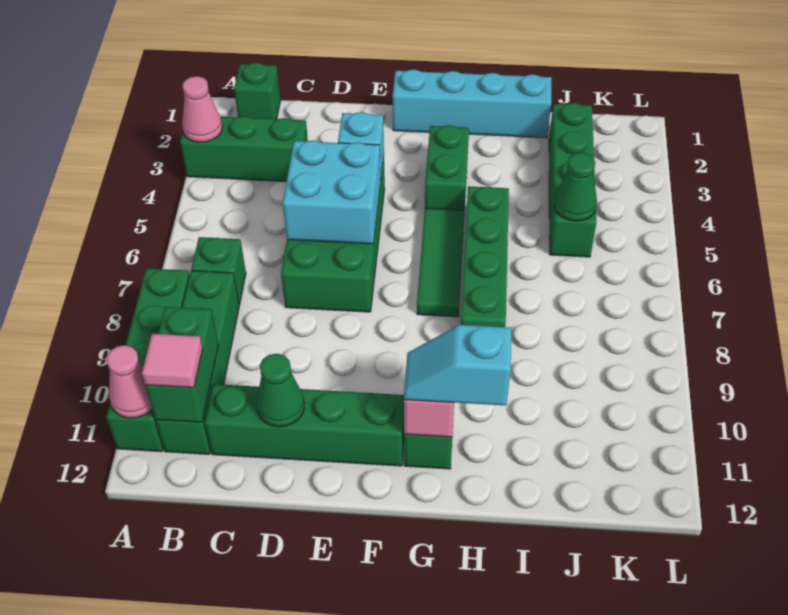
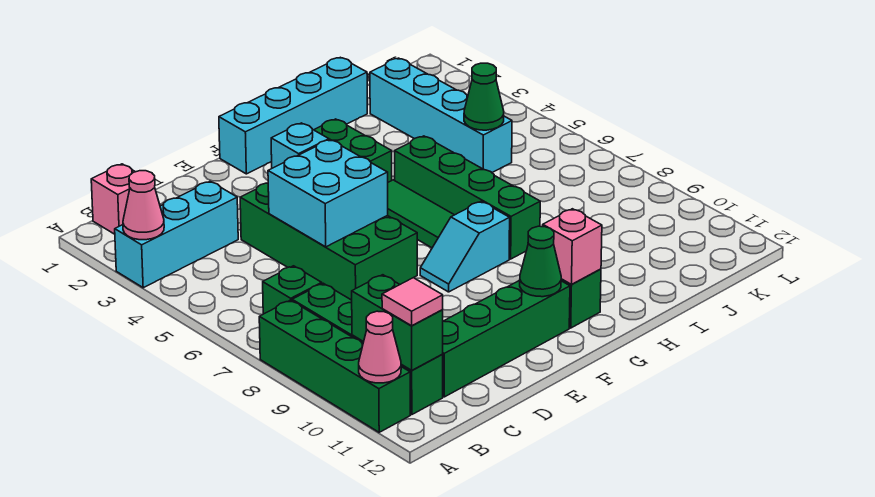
green 1x3 brick [180,116,308,181] -> cyan 1x3 brick [115,181,238,288]
green 1x1 brick [234,63,280,119] -> pink 1x1 brick [91,164,135,234]
green 1x1 cone [257,354,304,427] -> green 1x1 cone moved to [520,226,561,297]
cyan 1x2 slope [404,325,511,405] -> cyan 1x2 slope moved to [420,201,510,292]
green 1x4 brick [549,103,596,257] -> cyan 1x4 brick [370,58,512,172]

